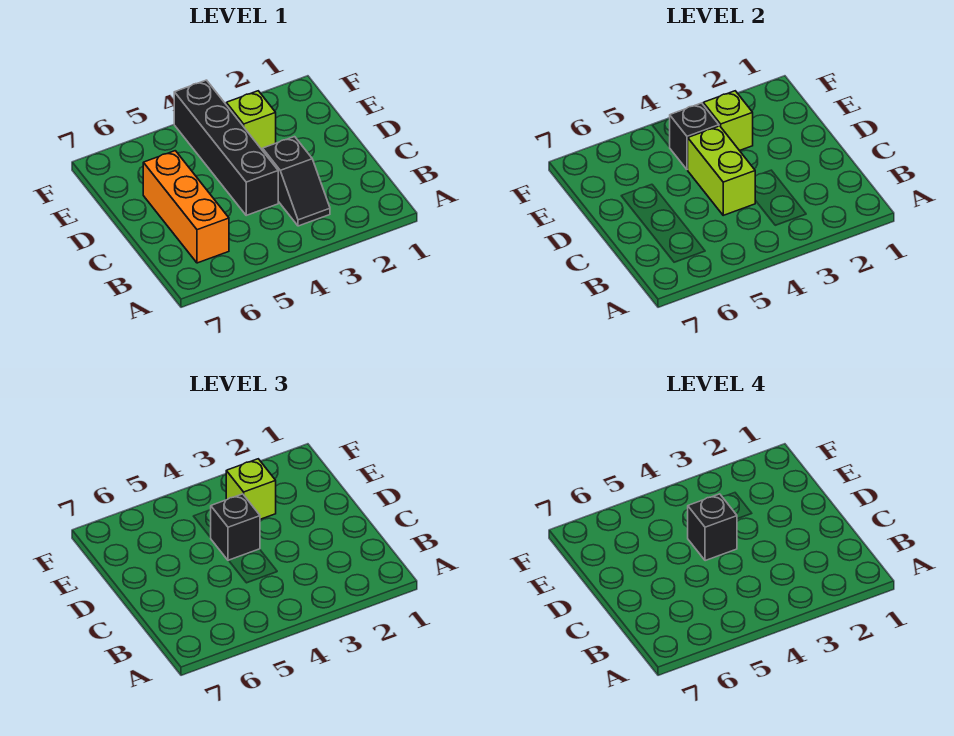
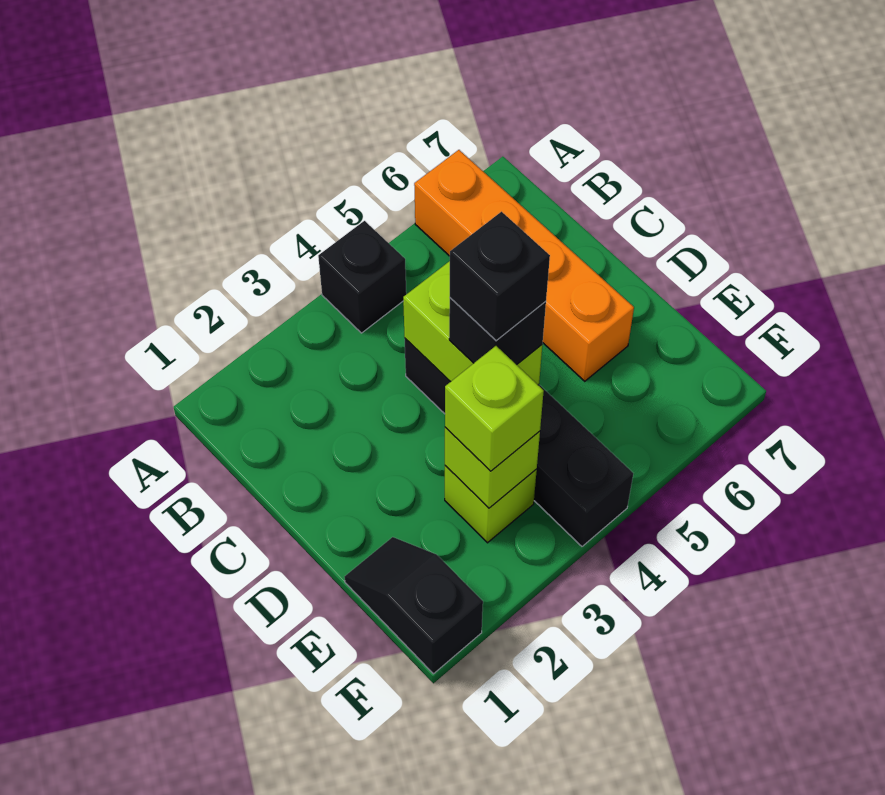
black 1x2 slope [263,137,330,226] -> black 1x2 slope moved to [345,537,483,674]
orange 1x3 brick [143,151,229,263] -> orange 1x4 brick [414,150,634,381]
black 1x1 brick [670,103,719,169] -> black 1x1 brick moved to [318,221,406,333]

